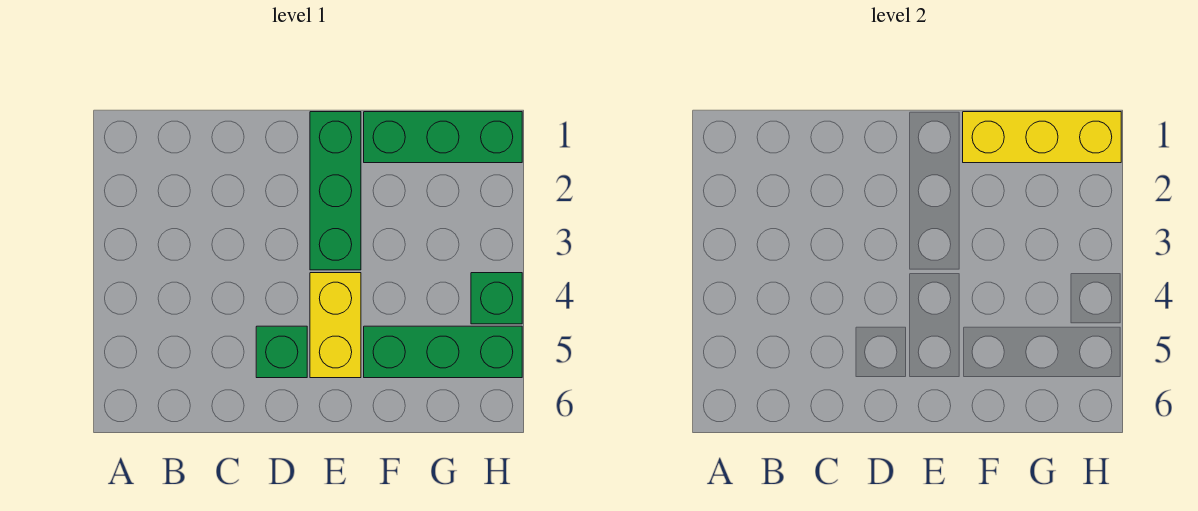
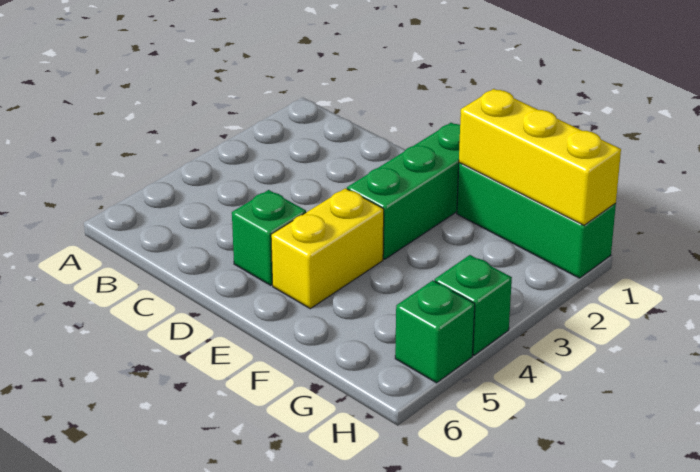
green 1x3 brick [364,326,522,378] -> green 1x1 brick [395,280,475,383]

